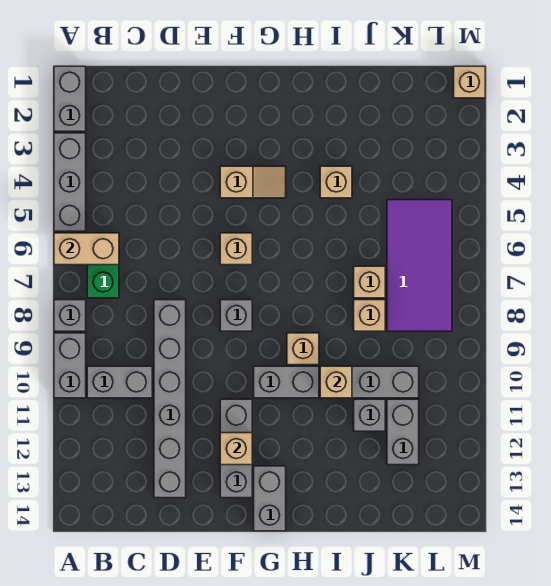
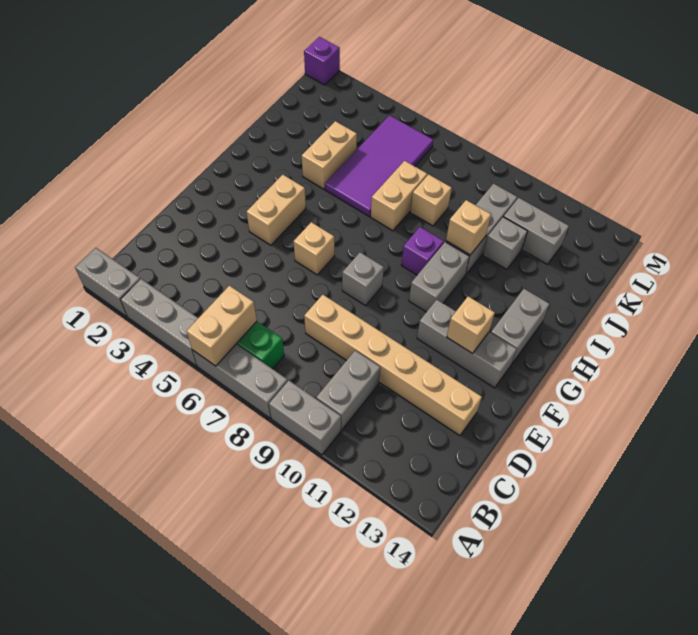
grey 1x1 brick [54,300,86,331] -> grey 1x3 brick [192,344,288,418]
grey 1x6 brick [154,300,186,498] -> tan 1x6 brick [304,295,482,436]
tan 1x2 slope [220,166,286,198] -> tan 1x2 brick [247,175,306,245]
grey 1x2 brick [254,466,286,531] -> grey 1x2 brick turned to [491,289,549,365]
tan 1x1 brick [287,333,319,365] -> purple 1x1 brick [401,227,444,275]
tan 1x1 brick [320,166,352,198] -> tan 1x2 brick [302,121,357,189]
tan 1x1 brick [354,266,385,298] -> tan 1x2 brick [371,161,427,231]
purple 2x4 tile [387,200,452,331] -> purple 2x4 tile turned to [325,115,433,217]
tan 1x1 brick [454,66,485,98] -> purple 1x1 brick [304,37,340,85]

